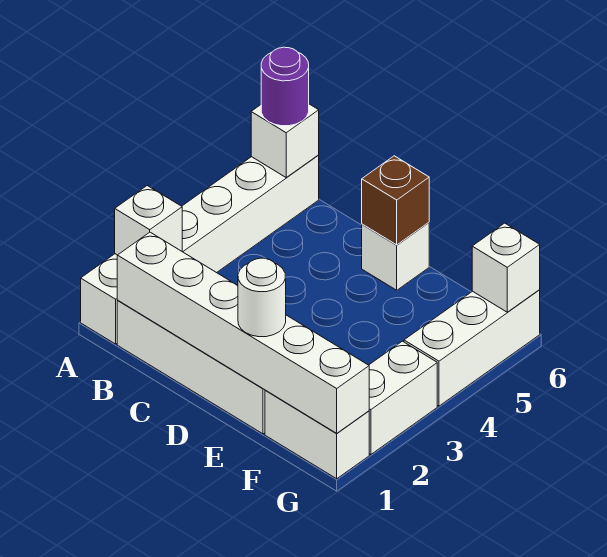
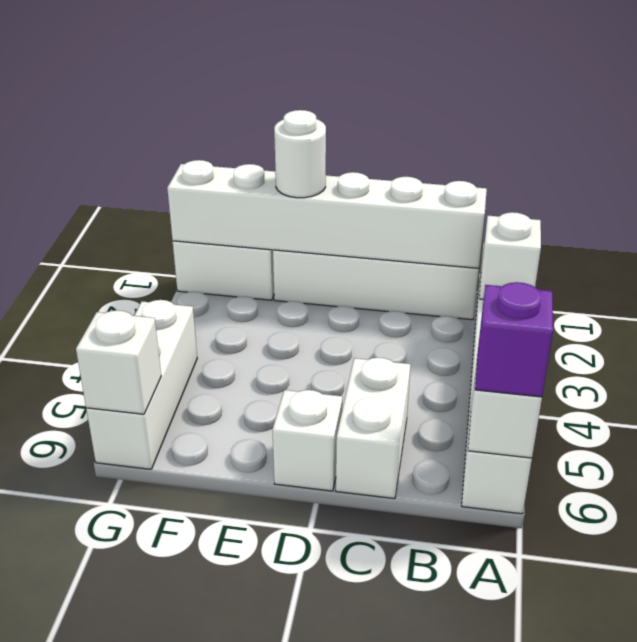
purple 1x1 round brick [261,47,309,126] -> purple 1x1 brick [475,282,553,397]
brown 1x1 brick [362,156,429,245] -> none
white 1x2 brick [369,341,437,455] -> white 1x2 brick moved to [336,357,411,499]

